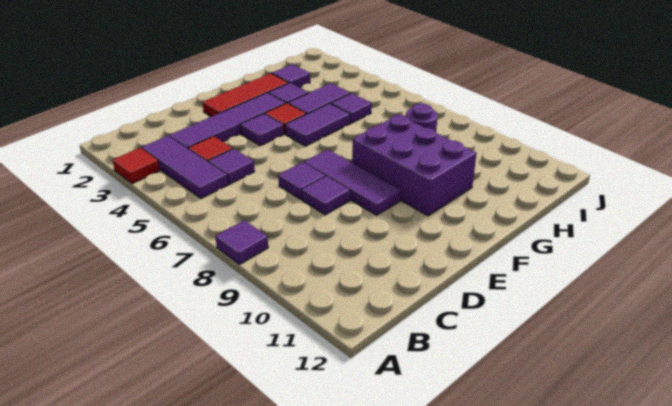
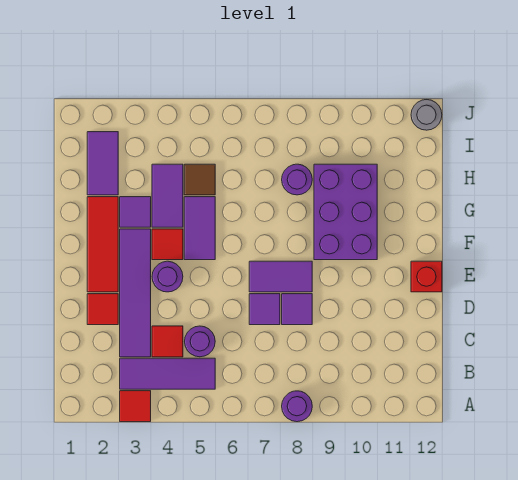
purple 1x1 tile [216,220,268,264] -> purple 1x1 round brick [282,391,312,422]
purple 1x1 tile [208,149,255,184] -> purple 1x1 round brick [185,326,215,357]
none -> red 1x1 tile [87,294,118,325]
purple 1x1 tile [240,114,283,146] -> purple 1x1 round brick [152,261,183,292]
purple 1x3 tile [304,149,401,215] -> purple 1x2 tile [249,261,312,292]
none -> red 1x1 brick [411,261,442,292]
purple 2x3 brick [352,115,477,216] -> purple 2x3 brick turned to [314,164,377,260]
purple 1x1 tile [272,64,310,88] -> purple 1x2 tile [87,132,118,195]
purple 1x1 tile [331,93,372,123] -> brown 1x1 tile [184,164,215,195]
none -> grey 1x1 round brick [411,100,442,130]

